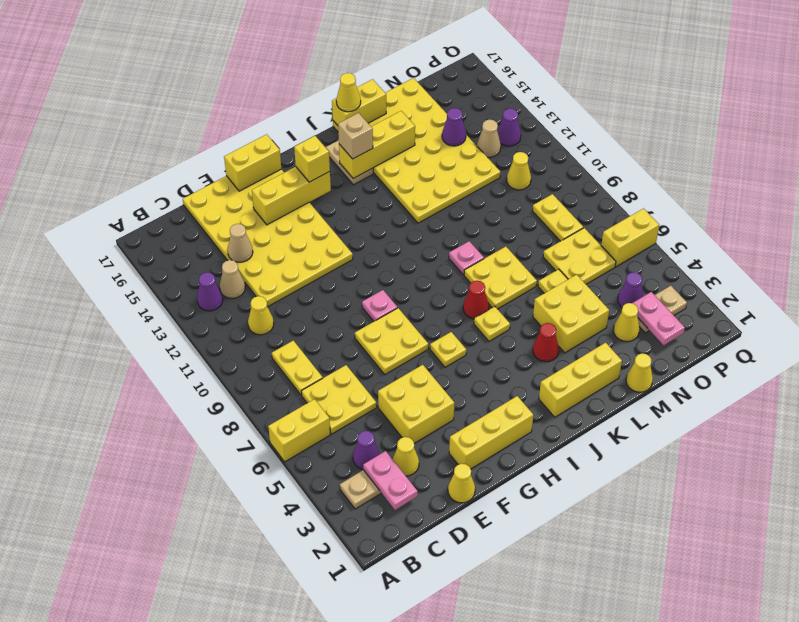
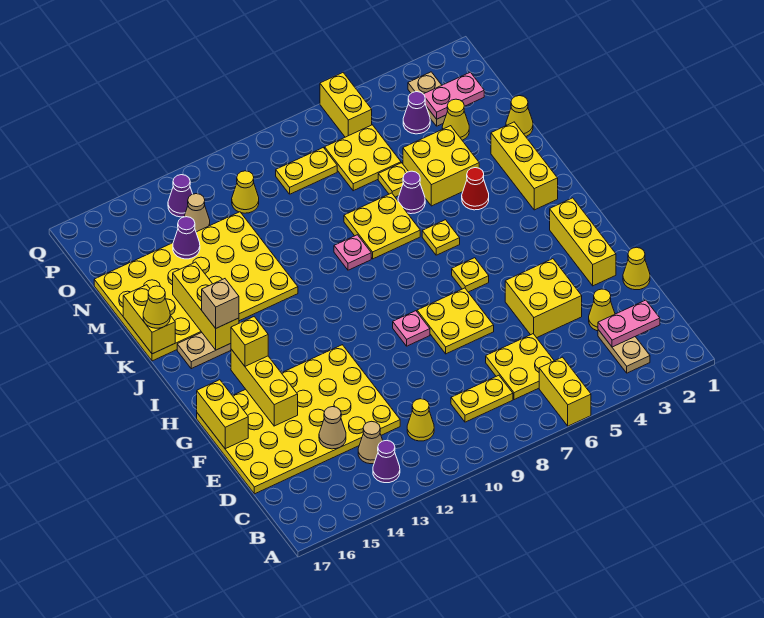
purple 1x1 cone [353,431,380,469] -> purple 1x1 cone moved to [398,171,425,214]
red 1x1 cone [463,281,489,319] -> none

